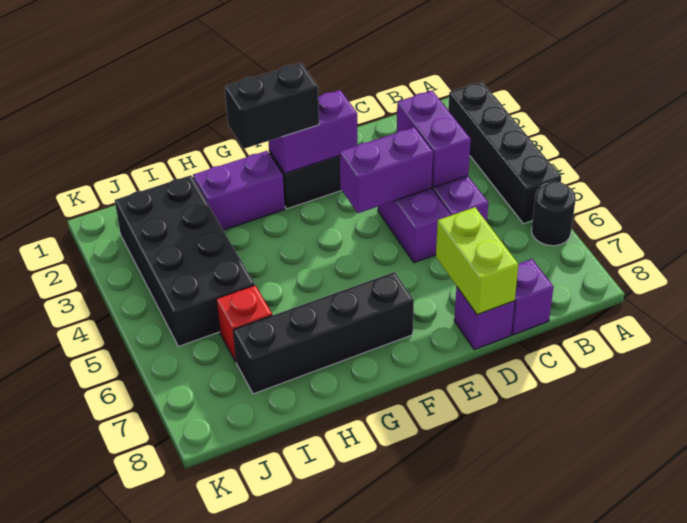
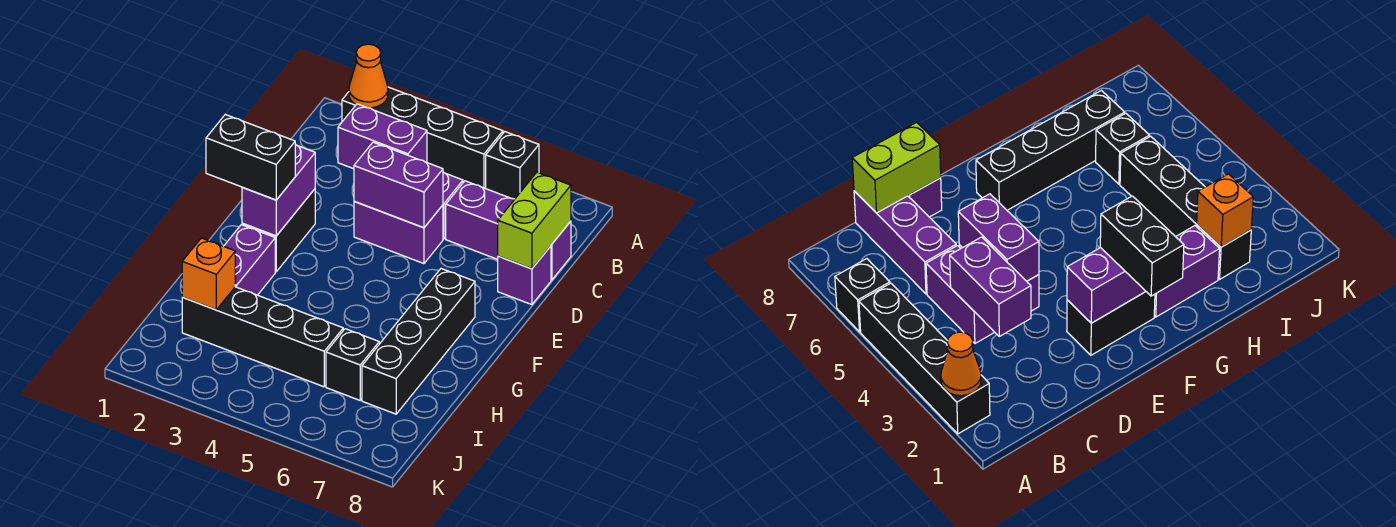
none -> orange 1x1 cone [349,44,388,108]
black 1x1 round brick [532,181,576,246] -> black 1x1 brick [486,132,539,199]
purple 1x1 brick [511,259,553,335] -> purple 1x3 brick [446,181,571,280]
purple 1x2 brick [340,127,433,213] -> purple 1x2 brick turned to [354,142,443,228]
lime 1x2 brick [436,207,519,315] -> lime 1x2 brick turned to [498,172,571,269]
black 1x2 brick [224,63,319,149] -> black 1x2 brick turned to [206,115,295,200]
black 2x4 brick [115,175,255,346] -> black 1x4 brick [182,287,343,387]
none -> orange 1x1 brick [182,238,235,310]
red 1x1 brick [216,285,272,362] -> black 1x1 brick [326,329,379,400]

